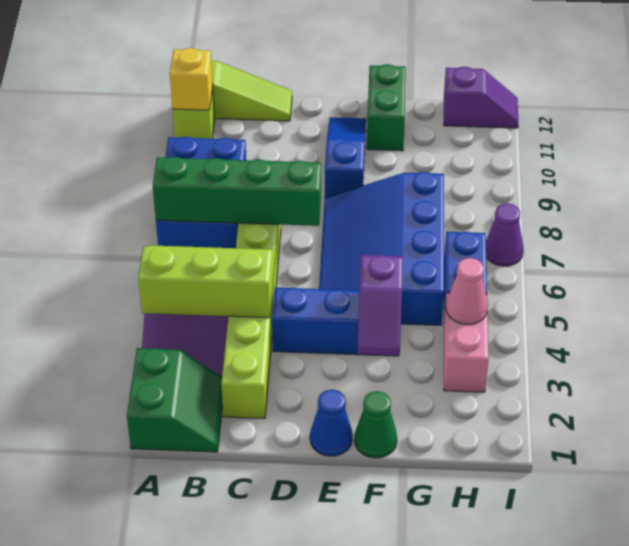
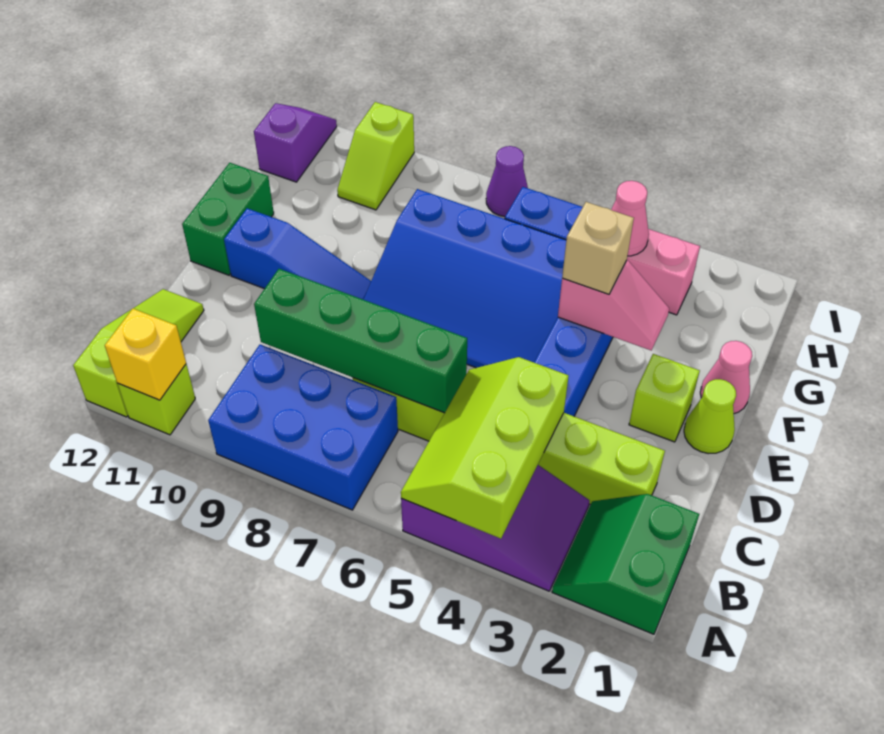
green 2x2 slope [127,348,223,452] -> green 2x2 slope turned to [552,494,699,634]
green 1x4 brick [153,157,321,226] -> green 1x4 brick turned to [254,269,467,413]
blue 1x1 cone [310,390,353,456] -> lime 1x1 cone [684,379,736,454]
none -> lime 1x1 brick [629,354,700,442]
blue 1x3 slope [325,117,366,197] -> blue 1x3 slope turned to [224,208,371,299]
green 1x1 cone [355,391,397,458] -> pink 1x1 cone [700,341,752,414]
purple 1x2 slope [358,255,403,355] -> pink 1x2 slope [558,260,669,350]
none -> tan 1x1 brick [562,202,634,294]
green 1x2 brick [367,64,406,151] -> green 1x2 brick turned to [182,163,274,275]
none -> lime 1x2 slope [337,102,414,210]

